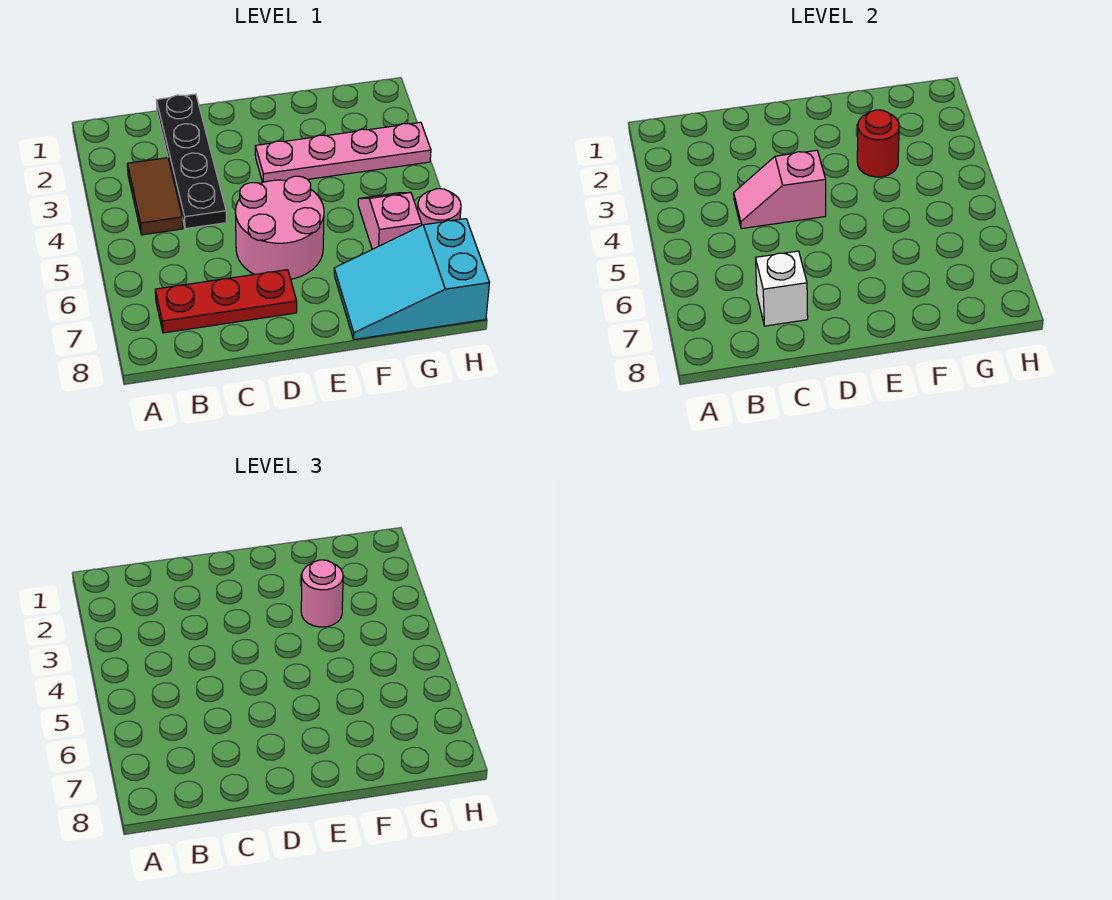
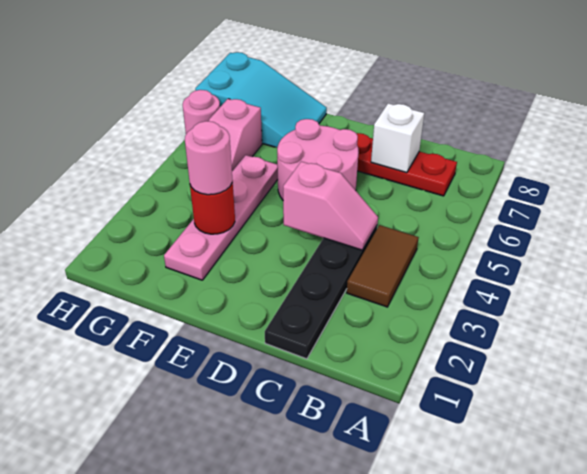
pink 1x4 plate [255,122,431,183] -> pink 1x4 plate turned to [164,155,278,280]

